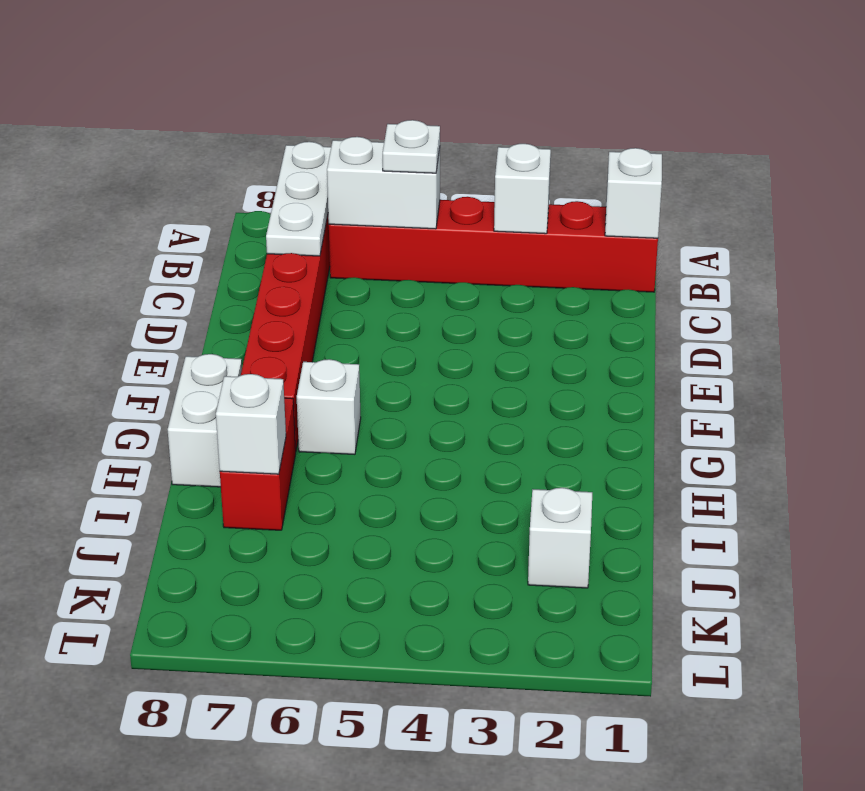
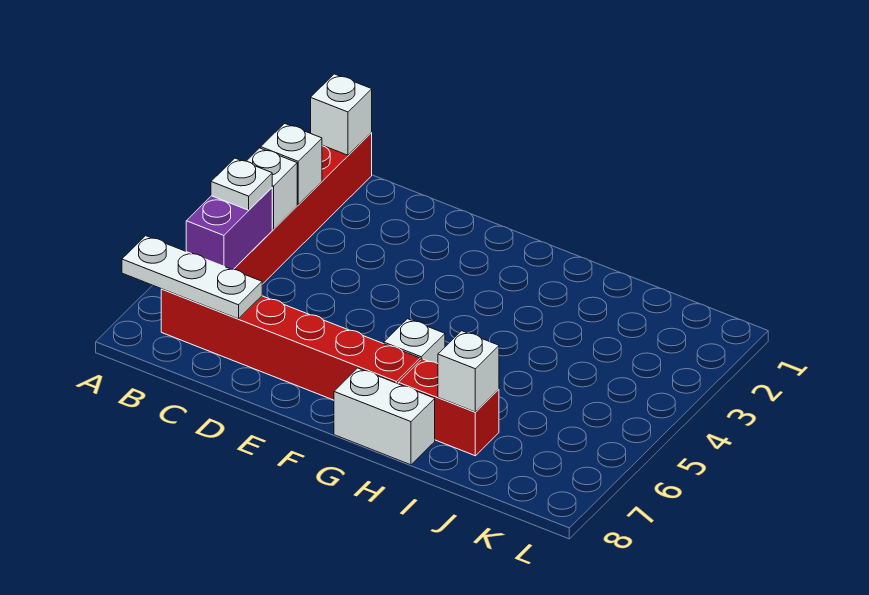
white 1x2 brick [327,137,440,229] -> purple 1x2 brick [186,188,272,269]
white 1x1 brick [528,488,592,588] -> white 1x1 brick moved to [247,148,297,229]

